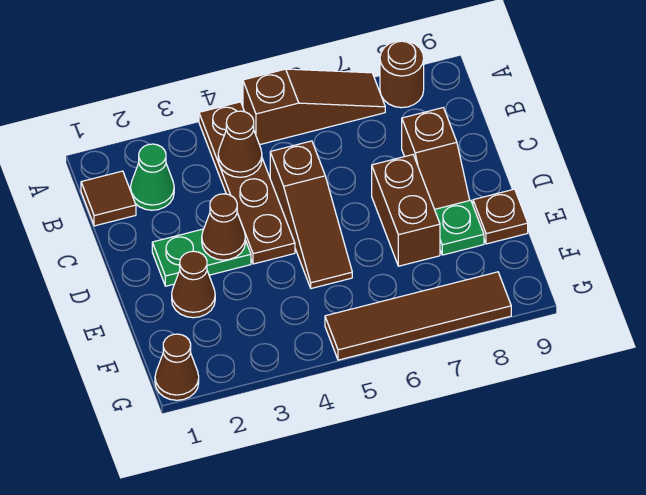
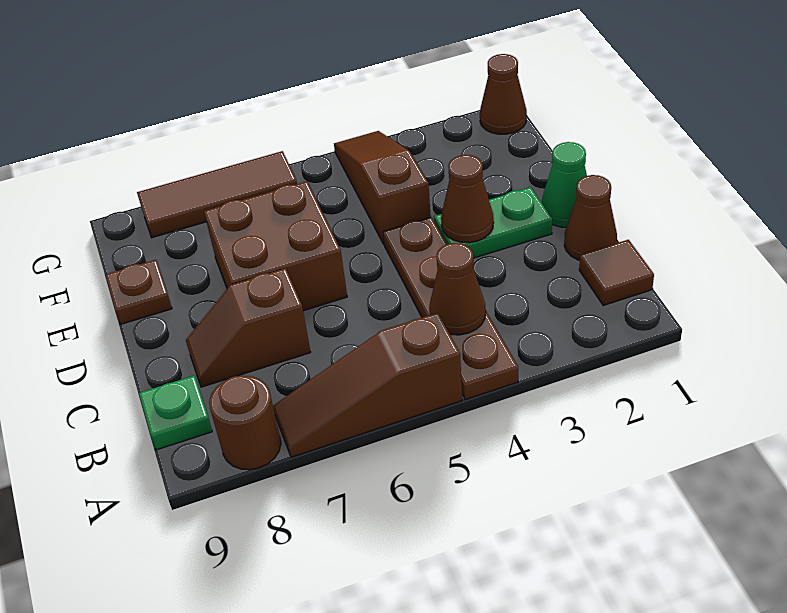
green 1x1 cone [131,144,174,210] -> green 1x1 cone moved to [542,142,587,227]
brown 1x3 slope [270,141,352,288] -> brown 1x3 slope moved to [334,131,431,244]
brown 1x2 slope [402,108,470,209] -> brown 1x2 slope turned to [186,268,311,387]
brown 1x2 brick [372,155,440,266] -> brown 2x2 brick [204,181,347,311]
brown 1x1 cone [172,251,215,318] -> brown 1x1 cone moved to [564,175,617,260]
green 1x1 plate [435,200,484,255] -> green 1x1 plate moved to [139,376,212,450]
brown 1x4 tile [325,272,511,360] -> brown 1x3 tile [137,151,297,238]

